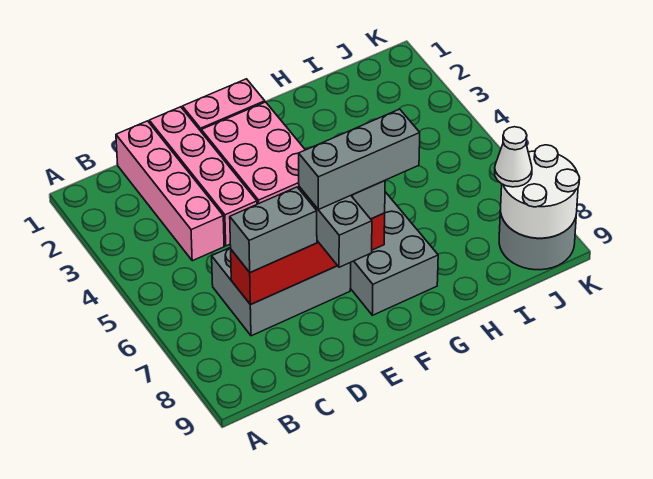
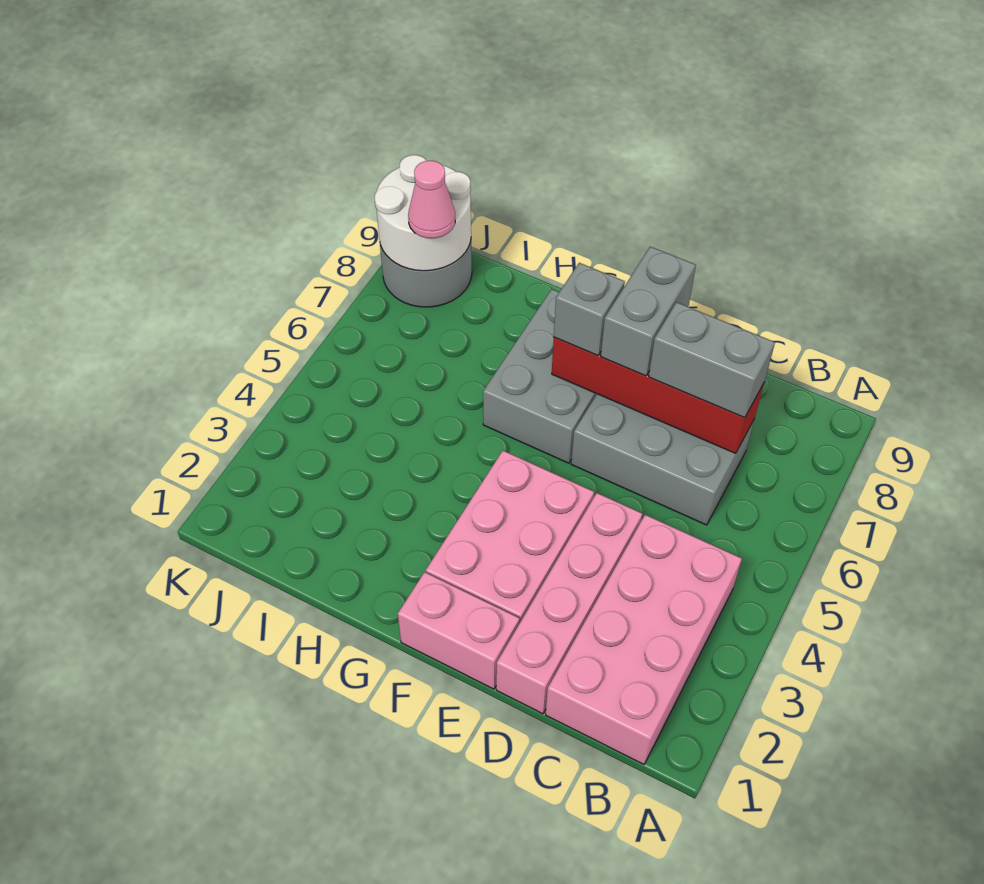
pink 1x4 brick [116,121,224,261] -> pink 2x4 brick [546,515,742,764]
grey 1x3 brick [299,109,420,210] -> none
white 1x1 cone [495,127,532,187] -> pink 1x1 cone [408,161,455,238]

